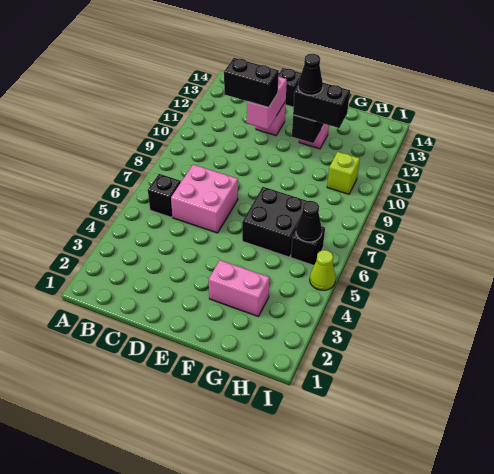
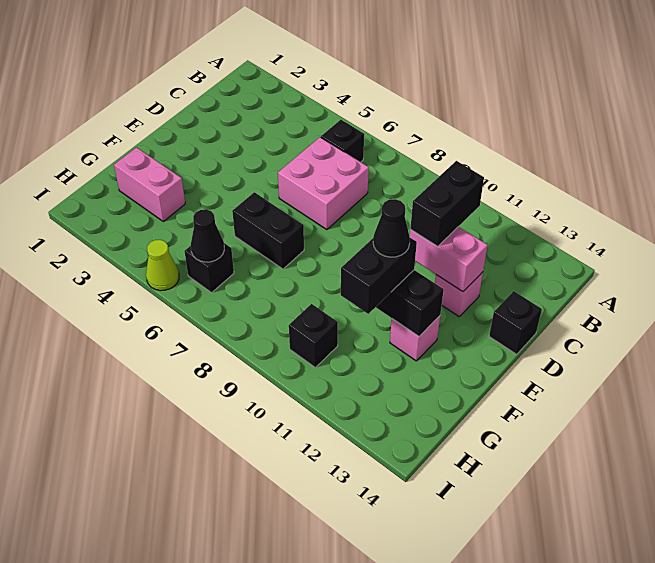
pink 1x2 brick [209,260,270,317] -> pink 1x2 brick turned to [114,148,185,221]
black 2x2 brick [242,187,307,257] -> black 1x2 brick [232,192,304,269]
lime 1x1 brick [327,152,360,194] -> black 1x1 brick [289,304,338,367]

